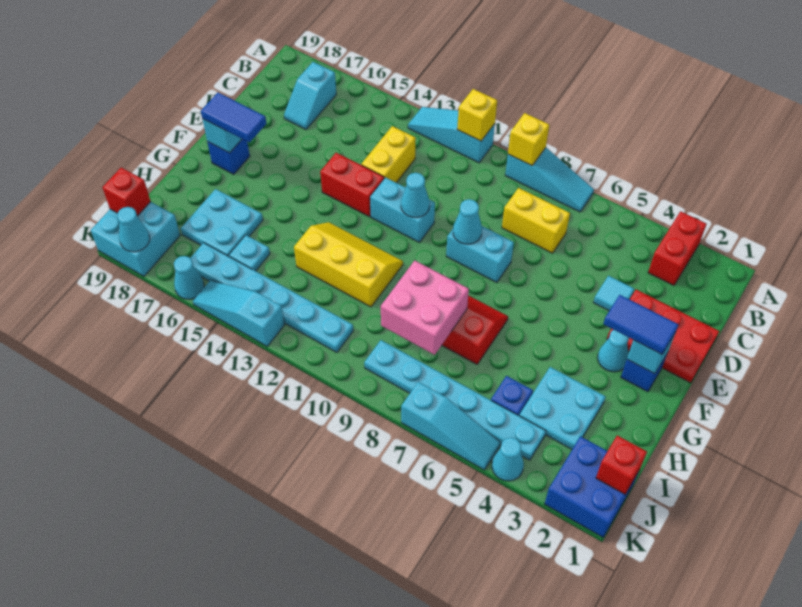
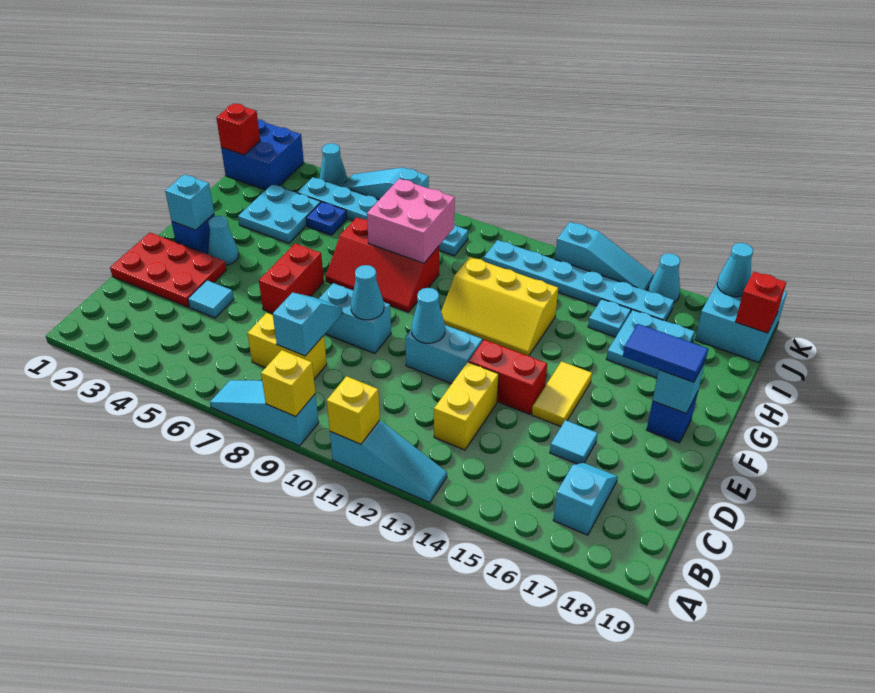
red 1x2 brick [648,211,706,285] -> red 1x2 brick moved to [259,243,324,313]
none -> cyan 1x2 slope [273,292,343,356]
none -> cyan 1x1 tile [550,420,598,464]
none -> yellow 1x2 tile [532,361,592,427]
blue 1x2 tile [603,295,679,354] -> none

